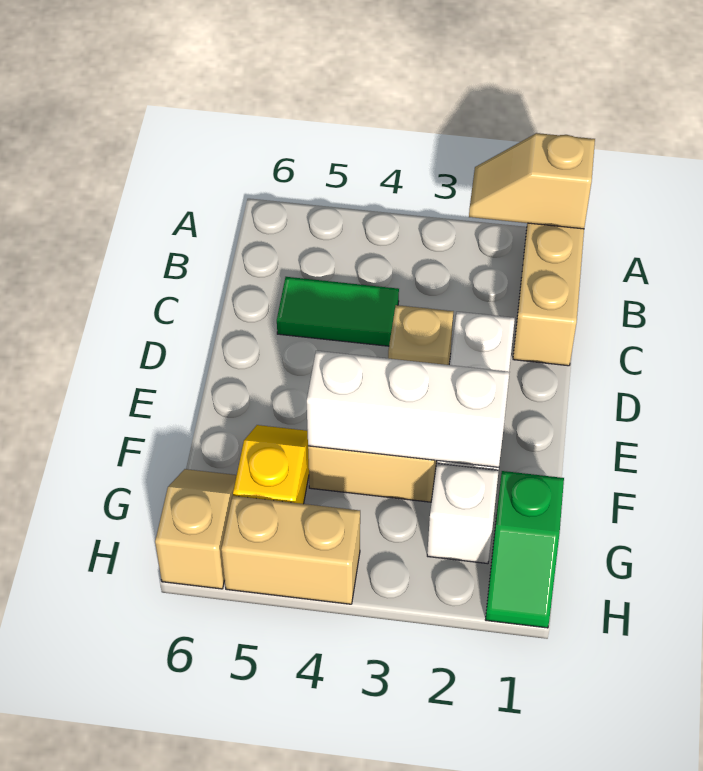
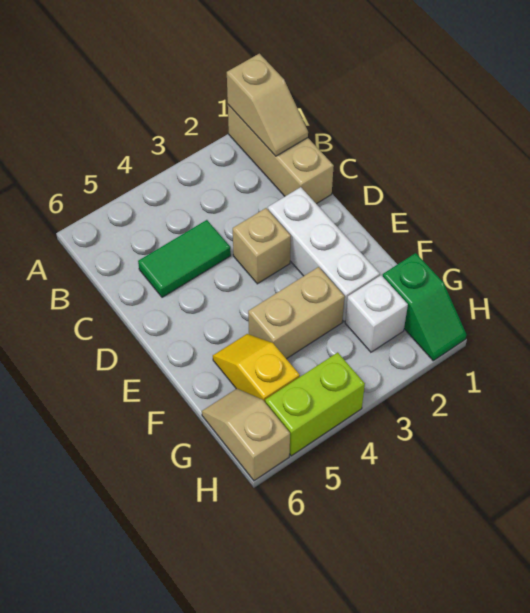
tan 1x2 slope [469,133,595,229] -> tan 1x2 slope turned to [227,54,308,156]
white 1x3 brick [307,351,510,467] -> none
tan 1x2 brick [221,496,360,604] -> lime 1x2 brick [265,352,365,456]

